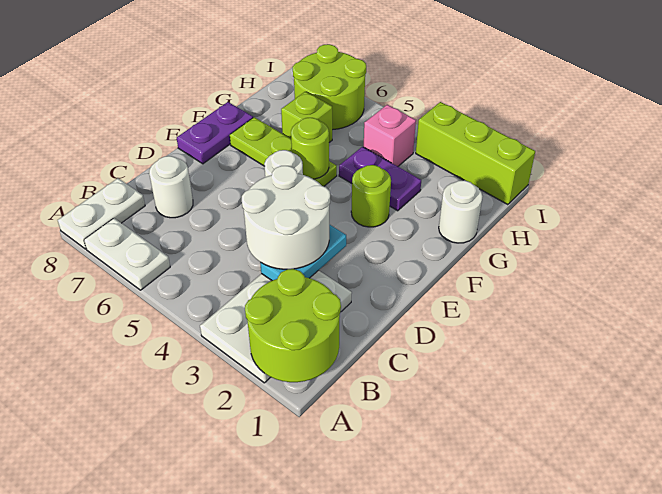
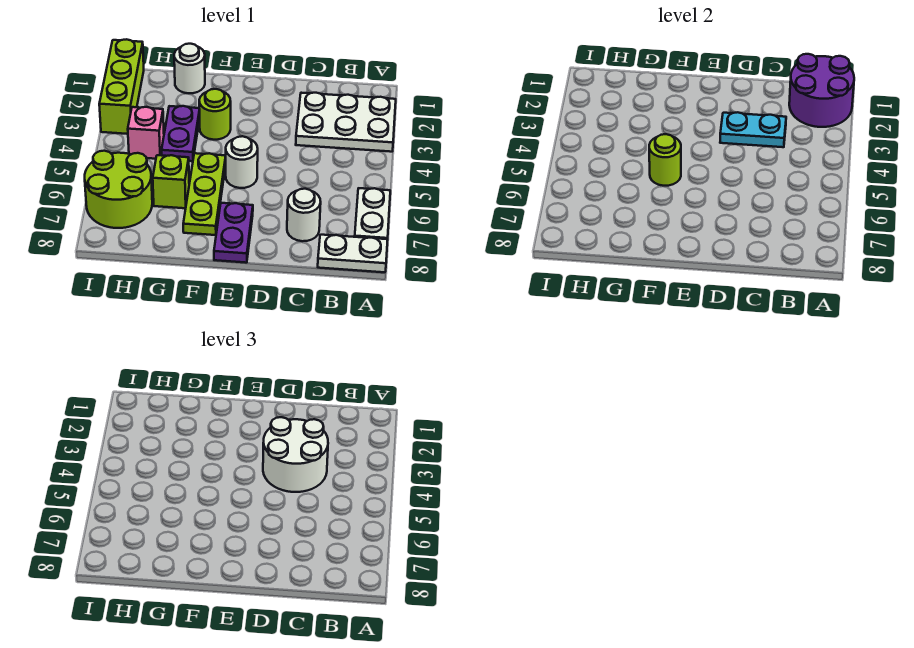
lime 2x2 round brick [245,269,341,382] -> purple 2x2 round brick [789,54,854,127]
purple 1x2 plate [177,102,253,164] -> purple 1x2 plate turned to [214,203,253,263]

